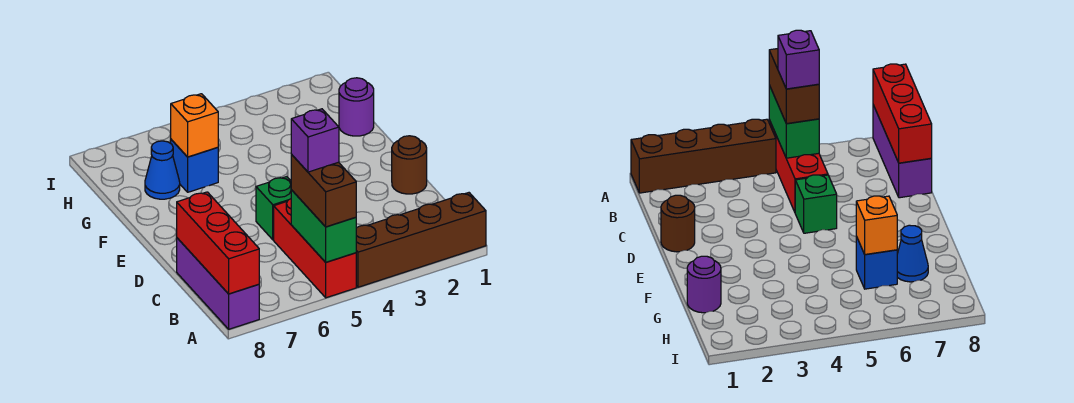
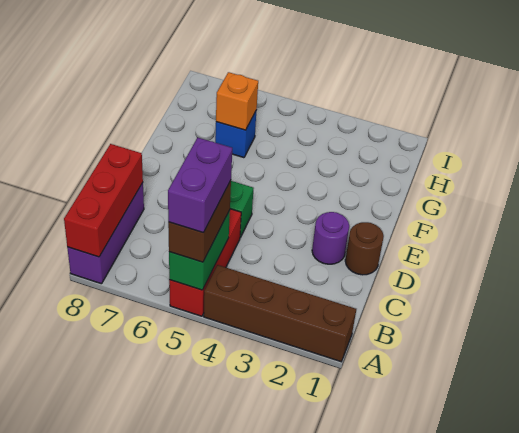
purple 1x1 brick [291,109,339,172] -> purple 1x2 brick [168,138,232,233]
purple 1x1 round brick [339,78,374,136] -> purple 1x1 round brick moved to [312,212,349,264]
blue 1x1 cone [145,141,180,199] -> none

